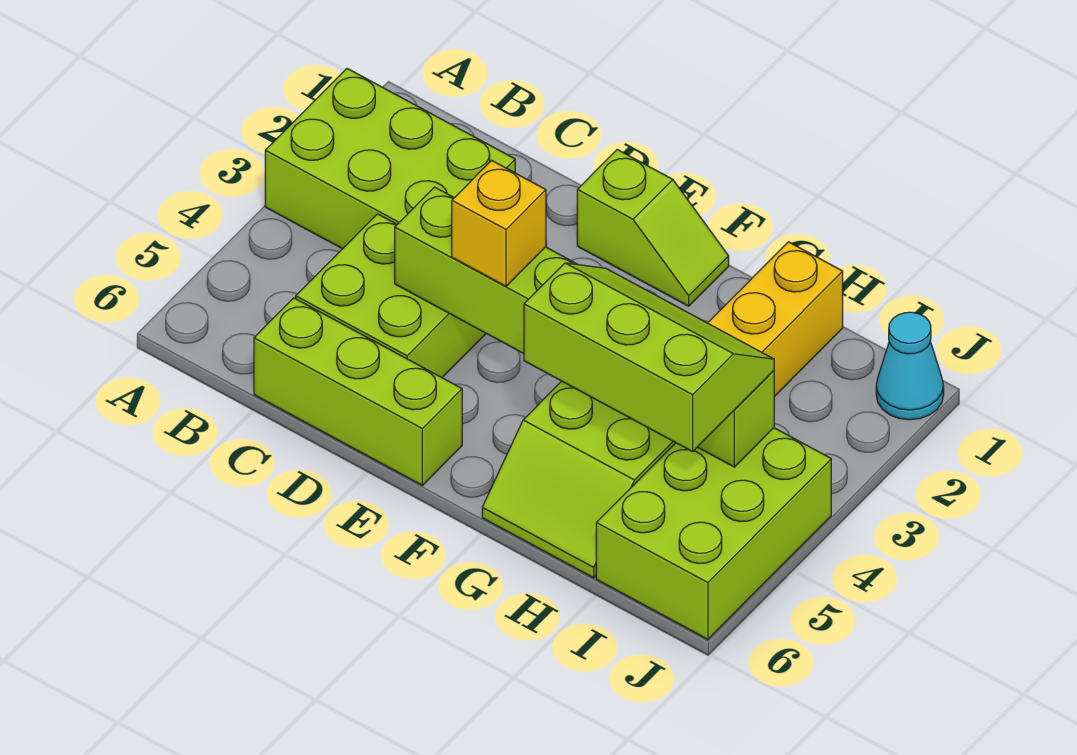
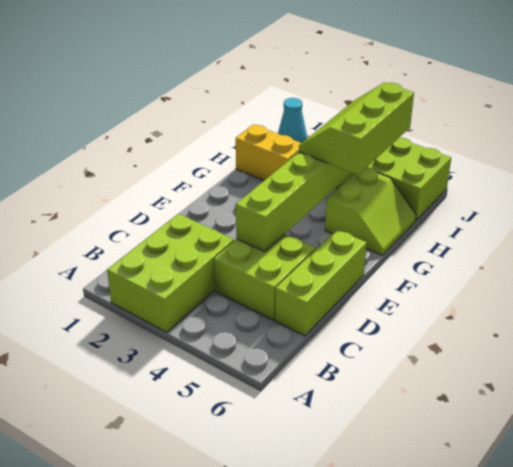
lime 1x2 slope [577,150,729,306] -> none
yellow 1x1 brick [452,160,546,286] -> none

